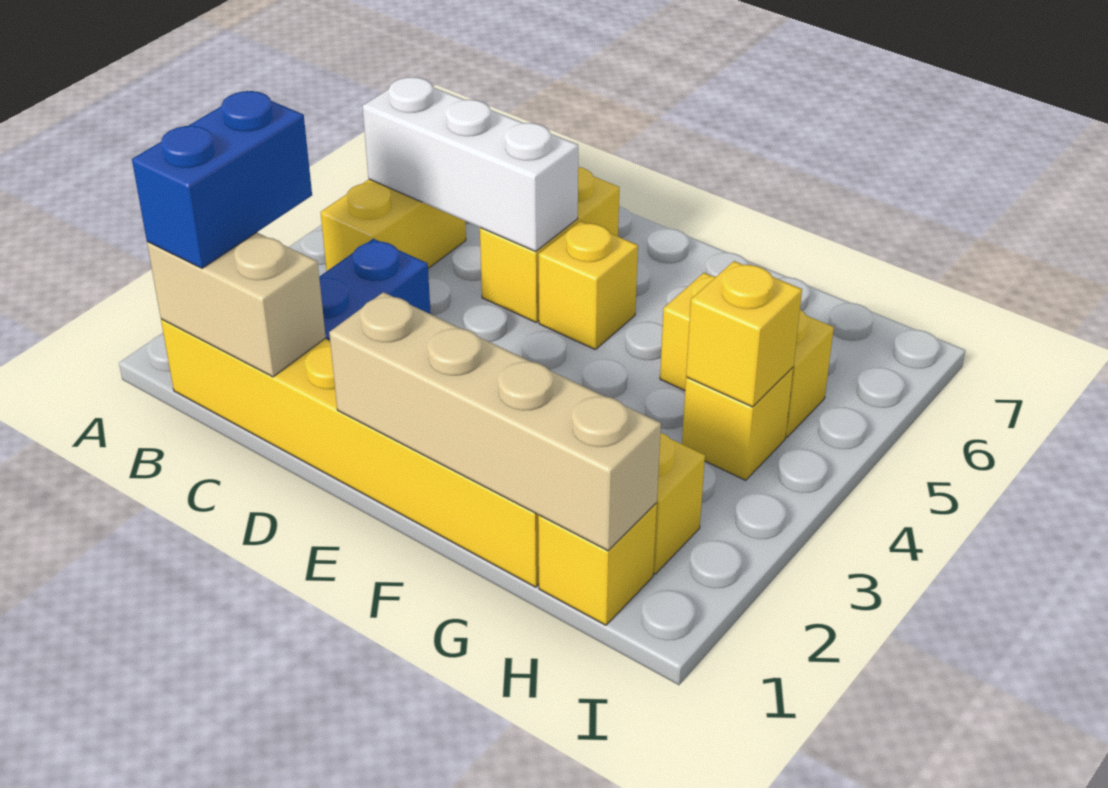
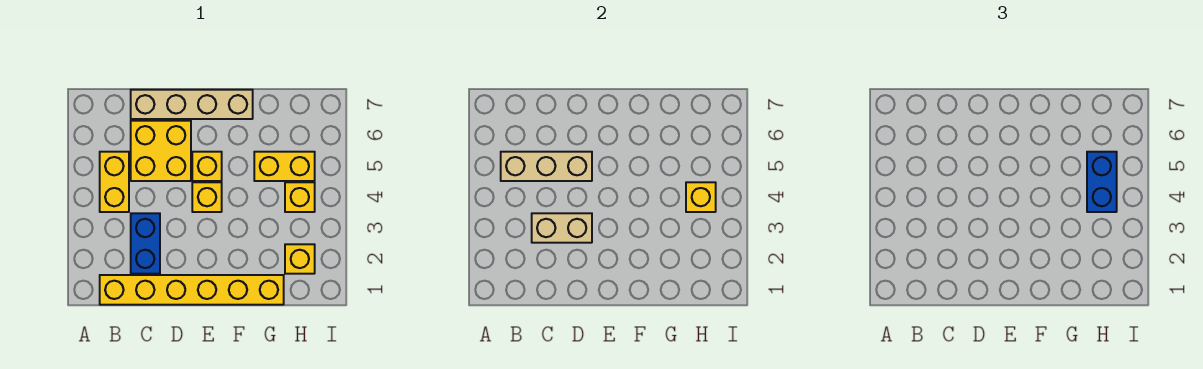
tan 1x2 brick [147,232,326,377] -> tan 1x2 brick moved to [532,213,592,243]
blue 1x2 brick [132,91,312,268] -> blue 1x2 brick moved to [1087,152,1117,212]
white 1x3 brick [363,77,578,251] -> tan 1x3 brick [501,152,592,181]
yellow 1x2 brick [480,167,619,322] -> yellow 2x2 brick [131,121,191,181]
tan 1x4 brick [329,292,661,551] -> tan 1x4 brick moved to [131,90,253,119]
yellow 1x1 brick [538,503,657,625] -> yellow 1x1 brick moved to [192,182,222,212]

